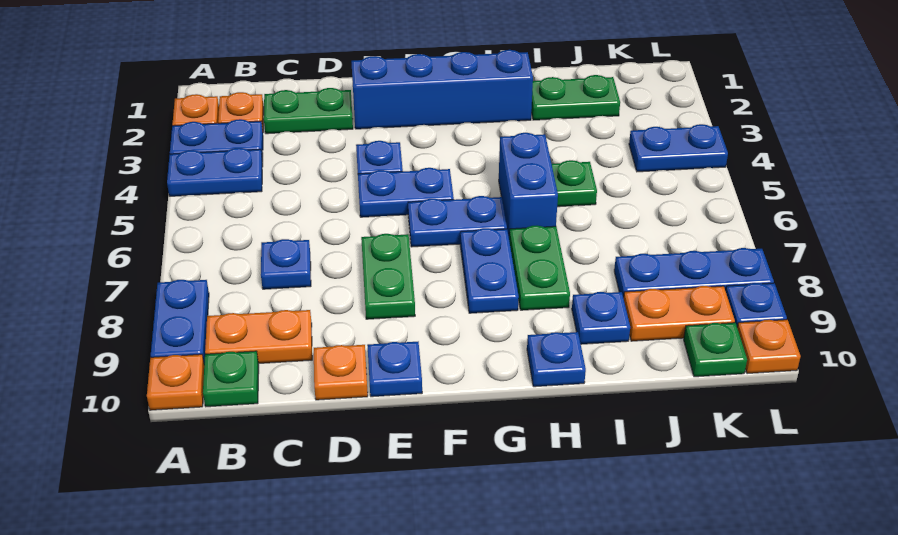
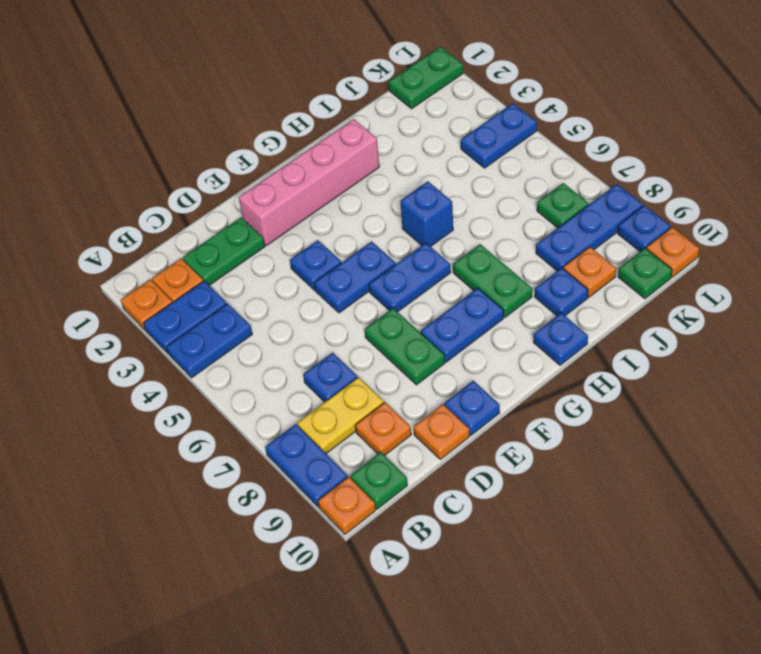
none -> yellow 1x2 plate [297,377,384,454]
orange 1x2 plate [205,310,312,364] -> orange 1x1 plate [355,402,411,456]
blue 1x4 brick [351,50,533,129] -> pink 1x4 brick [239,119,379,246]
blue 1x2 plate [460,228,519,313] -> blue 1x2 plate turned to [421,288,504,362]
blue 1x2 brick [499,133,558,236] -> blue 1x1 brick [401,181,453,247]
green 1x2 plate [531,75,620,120] -> green 1x2 plate moved to [389,47,463,109]
green 1x1 plate [552,160,597,207] -> green 1x1 plate moved to [537,183,589,228]
orange 1x2 plate [624,286,735,341] -> orange 1x1 plate [563,247,616,297]

